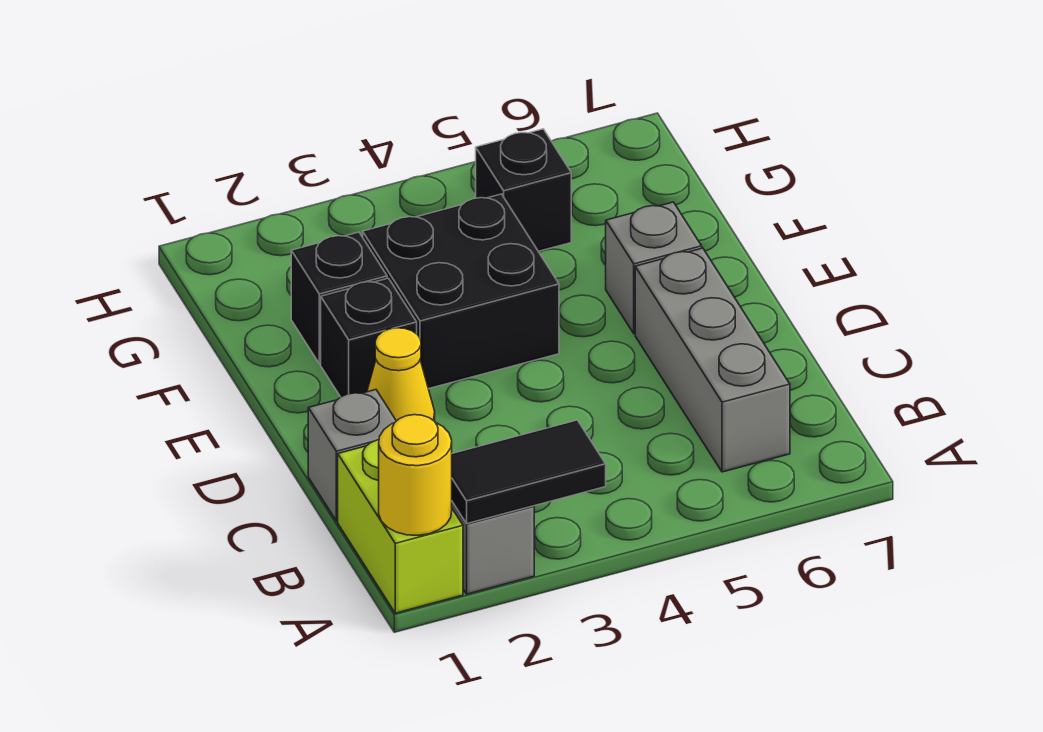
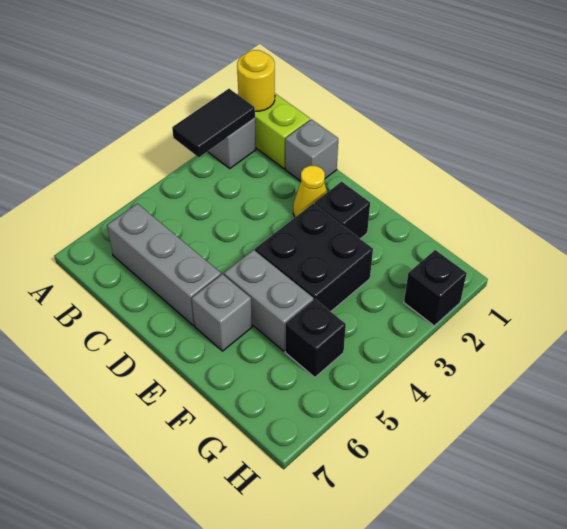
none -> grey 1x2 brick [224,250,314,351]
black 1x1 brick [291,232,387,364] -> black 1x1 brick moved to [404,250,467,326]

